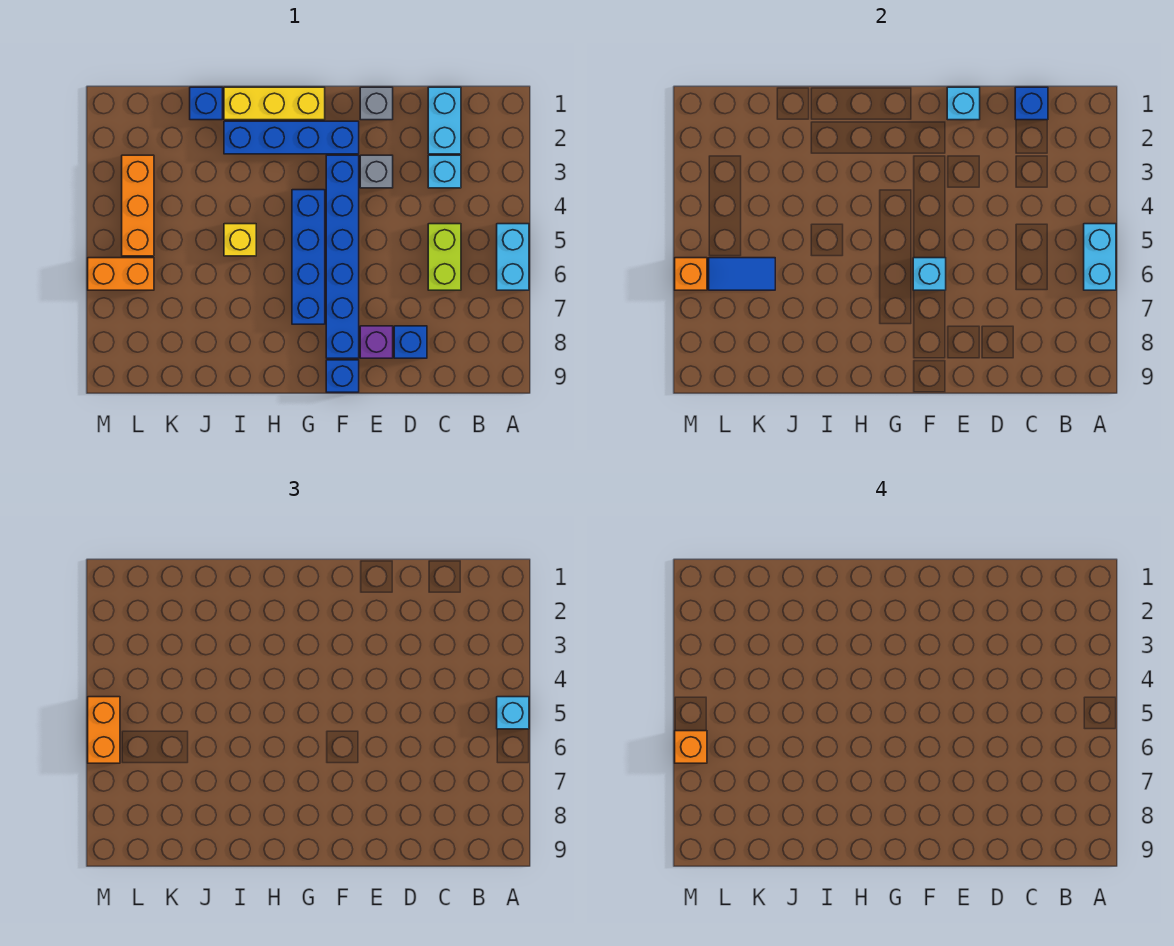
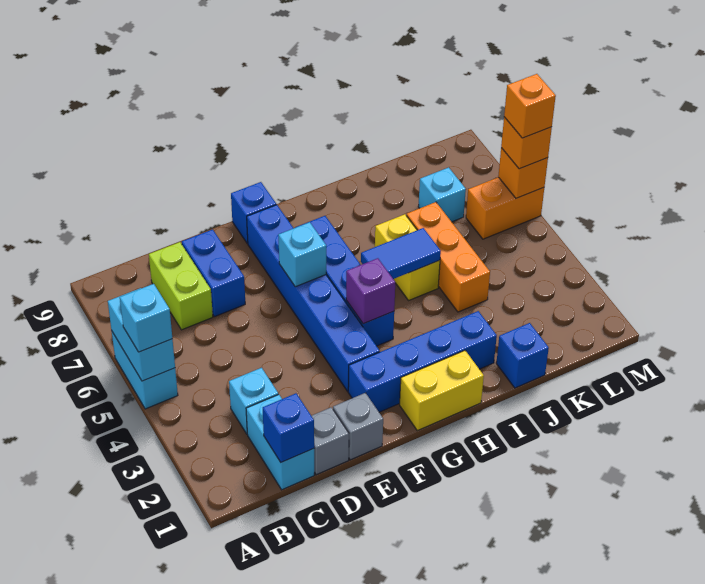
lime 1x2 brick [428,224,461,290] -> lime 1x2 brick moved to [149,242,213,330]
blue 1x1 brick [394,326,427,358] -> blue 1x2 brick [182,229,245,317]
cyan 1x1 brick [947,87,980,120] -> cyan 1x1 brick moved to [418,167,466,222]
grey 1x1 brick [360,155,393,188] -> grey 1x1 brick moved to [312,407,349,475]
purple 1x1 brick [360,326,393,358] -> purple 1x1 brick moved to [346,258,395,324]
yellow 1x3 brick [224,87,325,120] -> yellow 1x2 brick [400,351,484,431]
yellow 1x1 brick [224,224,256,256] -> yellow 1x2 brick [375,214,440,300]
blue 1x2 tile [709,258,775,290] -> blue 1x2 tile moved to [361,228,441,279]
orange 1x3 brick [122,155,154,256] -> orange 1x3 brick moved to [407,202,490,312]
orange 1x2 brick [88,697,120,763] -> orange 1x1 brick [501,117,552,169]

